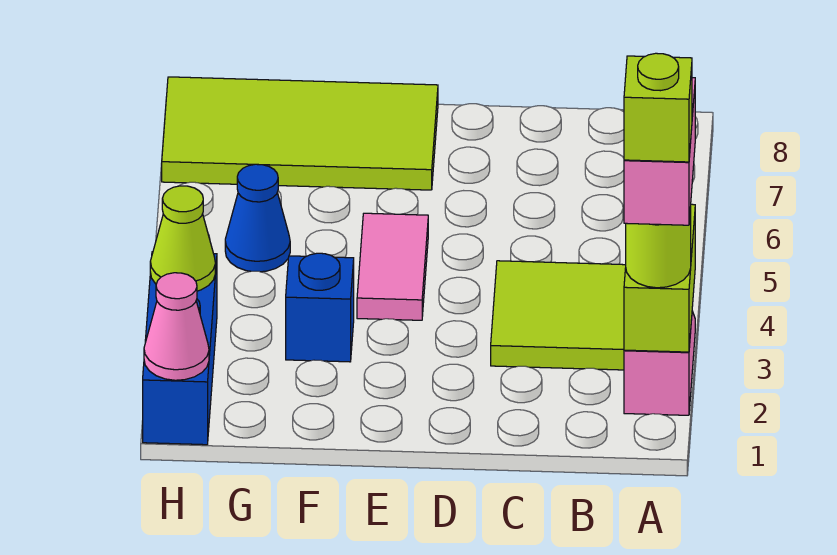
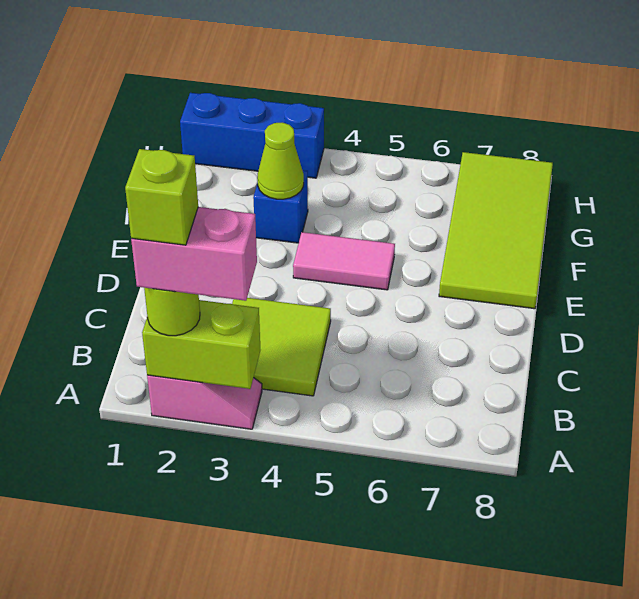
blue 1x1 cone [225,164,290,272] -> none
pink 1x1 cone [144,273,209,380] -> none
lime 1x1 cone [150,186,215,291] -> lime 1x1 cone moved to [257,123,304,199]

